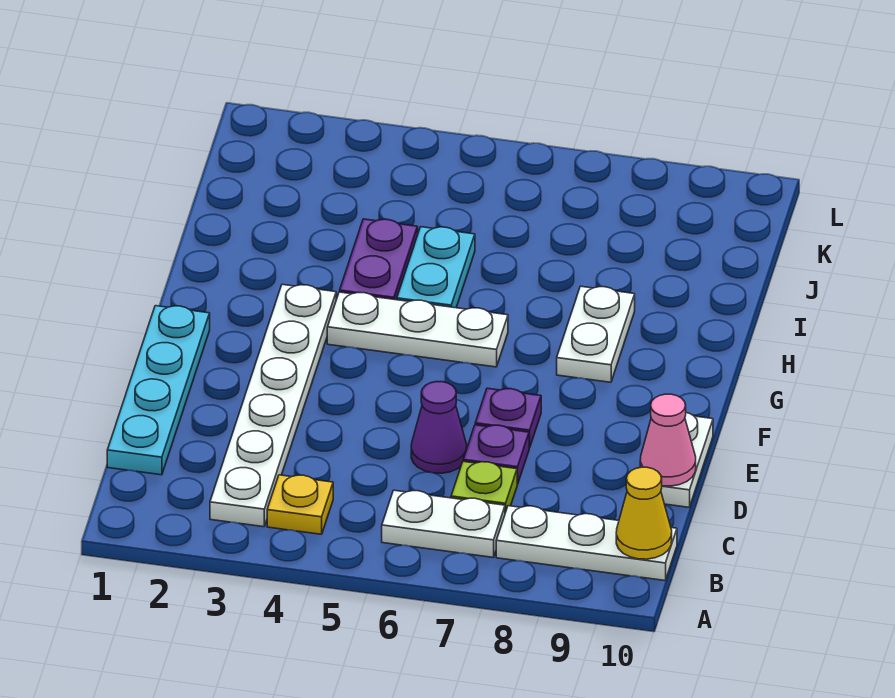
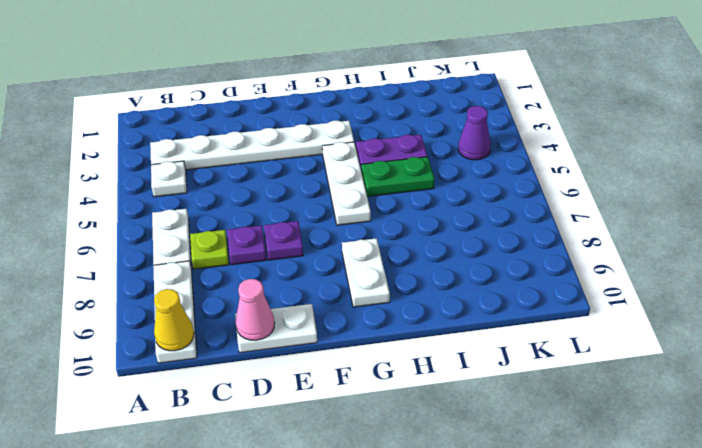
yellow 1x1 plate [267,475,333,534] -> white 1x1 plate [151,161,187,197]
cyan 1x4 plate [107,306,210,475] -> none
purple 1x1 cone [411,382,467,473] -> purple 1x1 cone moved to [458,106,491,160]
white 1x2 plate [557,286,635,382] -> white 1x2 plate turned to [342,238,390,307]
cyan 1x2 plate [397,227,475,308] -> green 1x2 plate [361,157,435,196]

